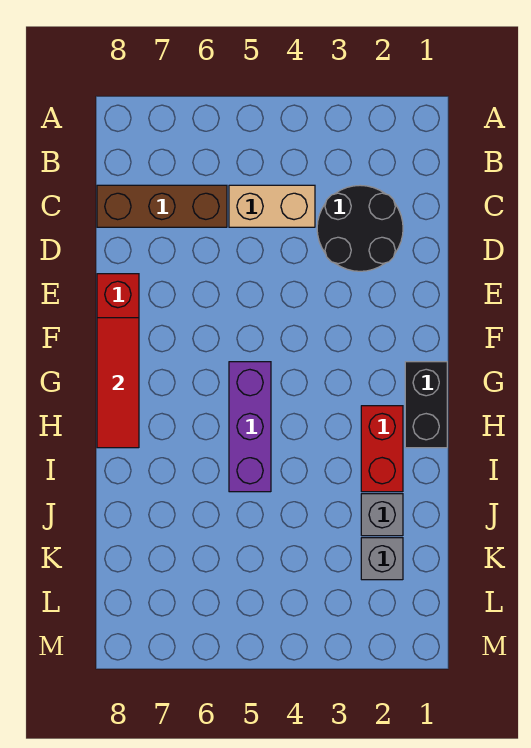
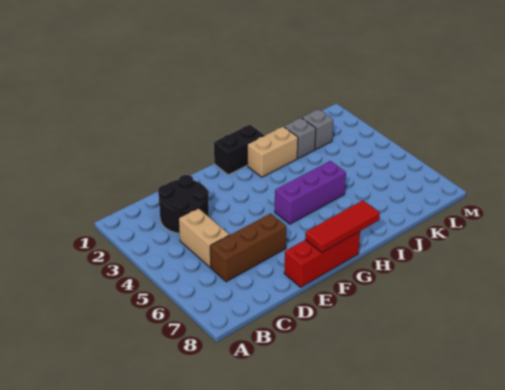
brown 1x3 brick [97,185,227,227] -> brown 1x3 brick turned to [210,213,286,282]
red 1x2 brick [361,406,403,492] -> tan 1x2 brick [247,127,298,177]

